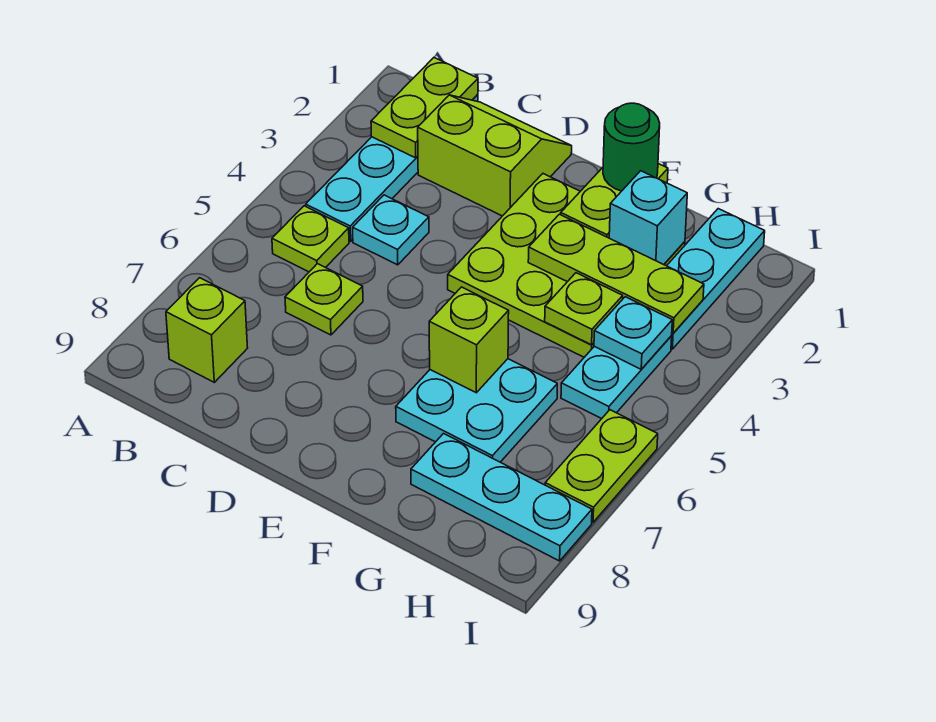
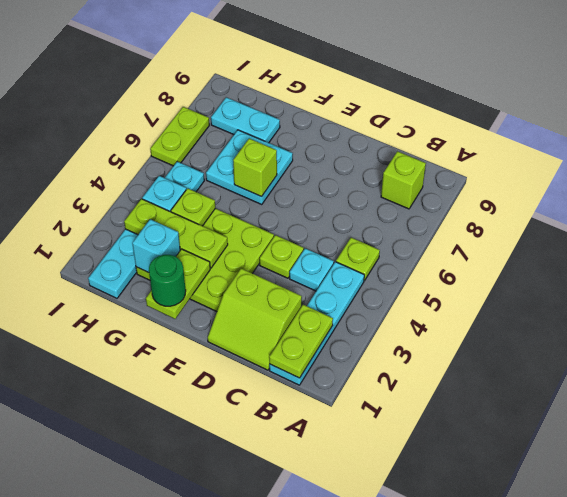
lime 1x1 plate [285,264,363,335] -> lime 1x1 plate moved to [260,235,304,278]
cyan 1x3 plate [411,434,592,561] -> cyan 1x2 plate [211,97,280,143]

